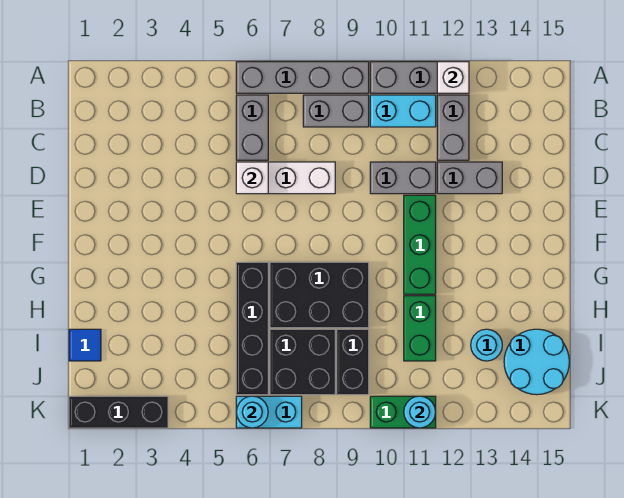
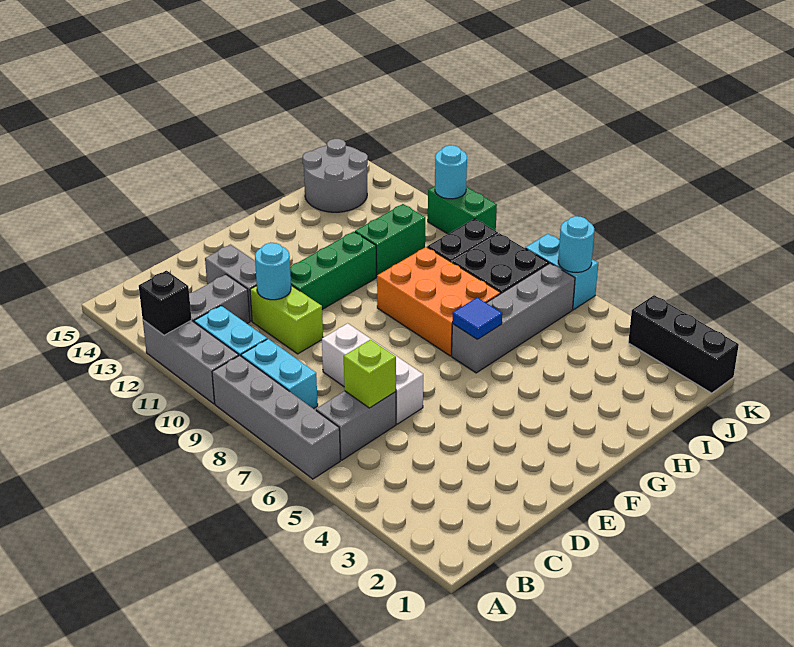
white 1x1 brick [437,62,469,93] -> black 1x1 brick [139,271,192,335]
grey 1x2 brick [303,95,369,127] -> cyan 1x2 brick [241,339,318,409]
none -> lime 1x1 brick [344,340,396,408]
white 1x1 brick [236,162,268,194] -> none
grey 1x2 brick [370,162,436,194] -> lime 1x2 brick [250,285,323,354]
black 1x4 brick [236,262,268,395] -> grey 1x4 brick [452,263,575,373]
black 2x3 brick [270,262,369,328] -> orange 2x3 brick [377,247,500,356]
blue 1x1 tile [69,329,101,361] -> blue 1x1 tile moved to [452,298,502,340]
cyan 1x1 round brick [471,329,502,361] -> cyan 1x1 round brick moved to [255,242,291,300]
cyan 2x2 round brick [504,329,569,395] -> grey 2x2 round brick [303,139,368,212]

